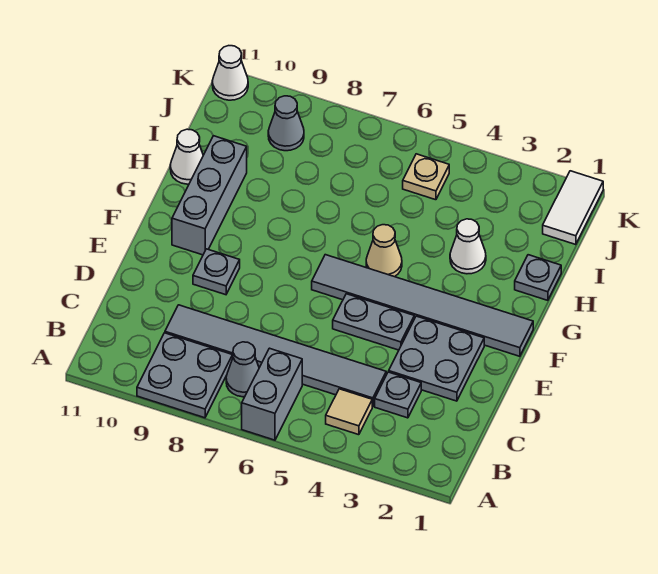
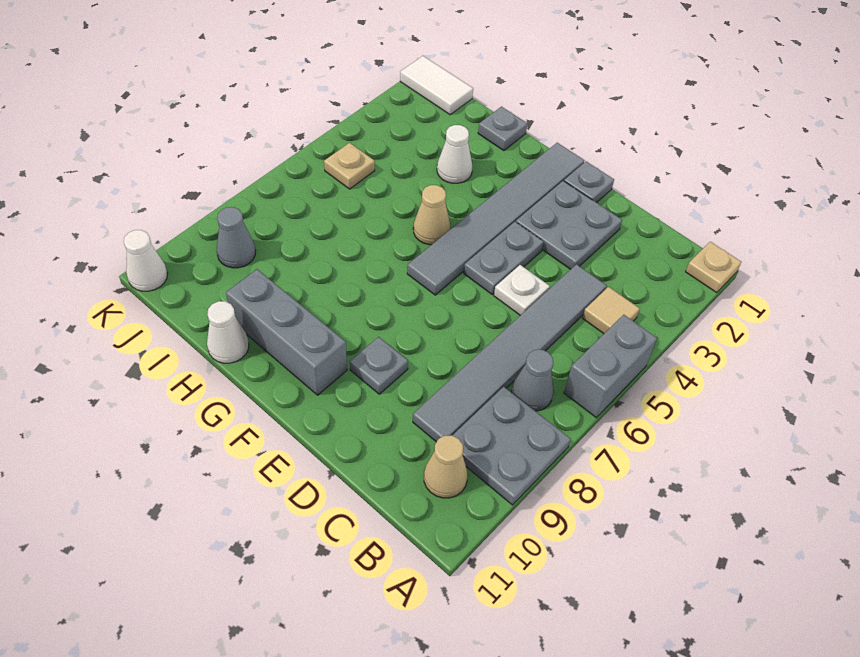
none -> tan 1x1 plate [685,242,741,293]
grey 1x2 brick [242,348,302,440] -> grey 1x2 brick turned to [564,315,657,418]
none -> tan 1x1 cone [424,435,468,498]
grey 1x1 plate [375,372,421,418] -> grey 1x1 plate moved to [564,161,614,203]
none -> white 1x1 plate [494,265,550,315]

